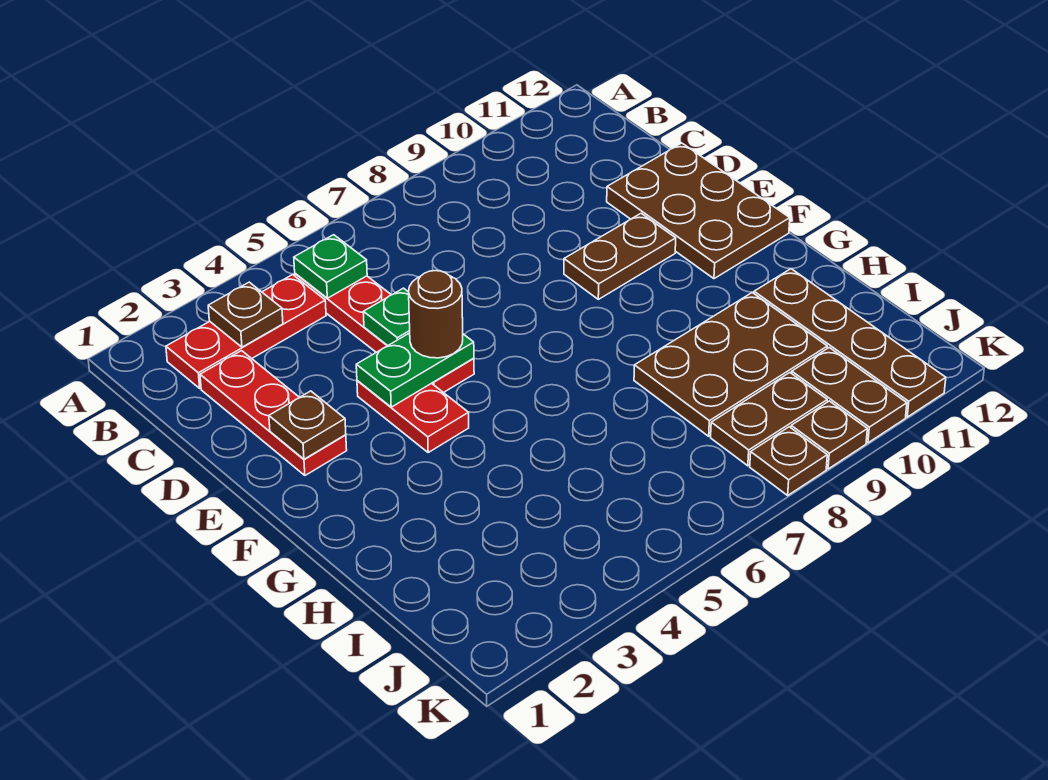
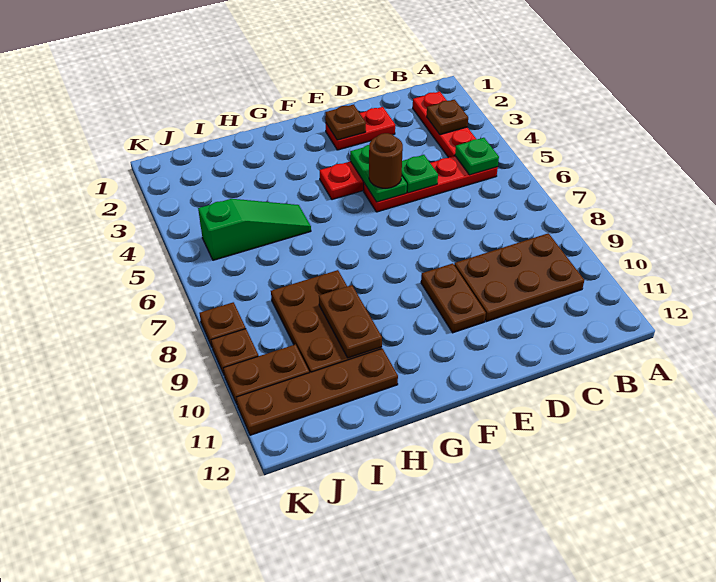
red 1x3 plate [200,351,347,475] -> red 1x2 plate [326,107,395,150]
brown 2x3 plate [607,143,790,279] -> brown 2x3 plate moved to [454,233,584,322]
none -> green 1x3 slope [198,199,311,260]
brown 1x2 plate [711,373,827,466] -> brown 1x2 plate moved to [319,285,382,358]

